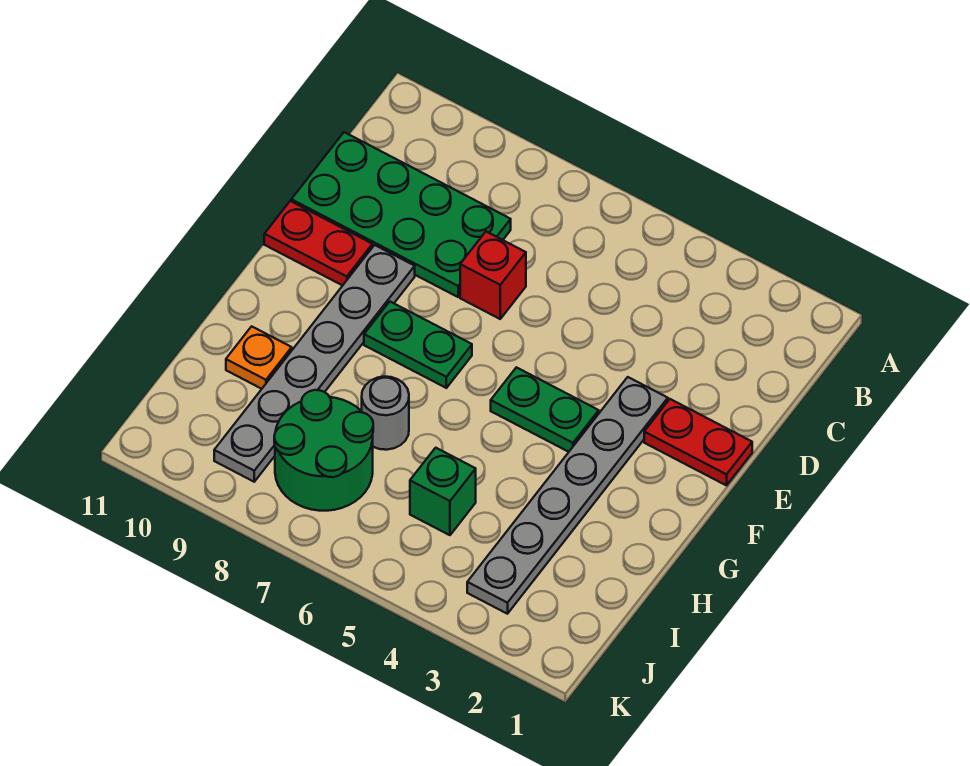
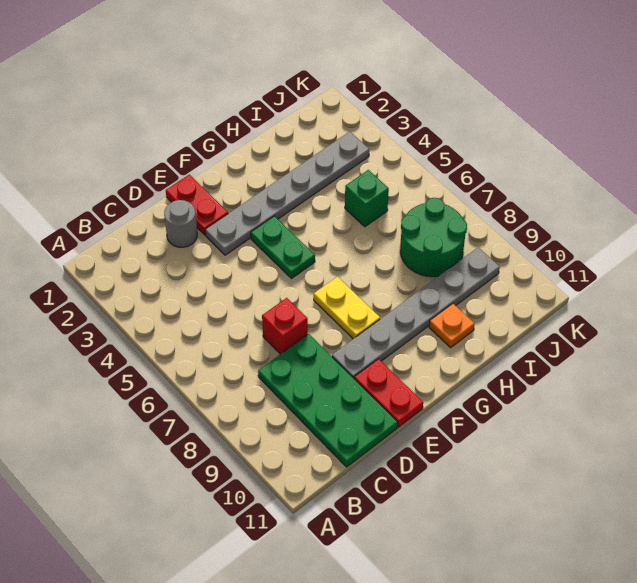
green 1x2 plate [364,302,472,388] -> yellow 1x2 plate [314,277,380,339]
grey 1x1 round brick [362,377,409,450] -> grey 1x1 round brick moved to [164,200,197,247]

